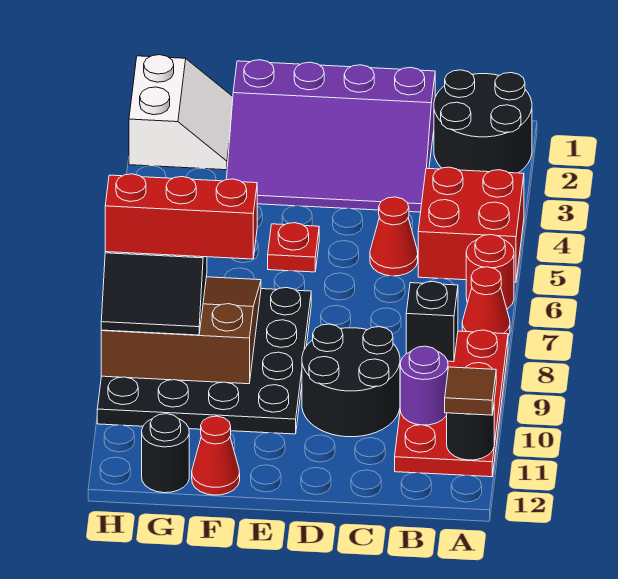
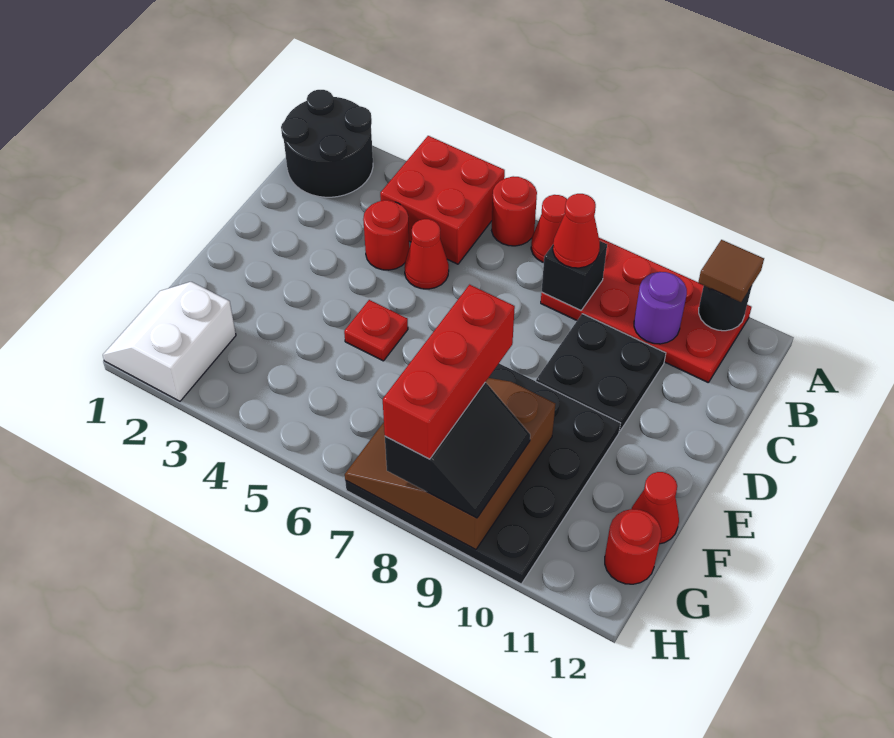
none -> red 1x1 cone [553,194,600,268]
purple 3x4 slope [227,60,435,212] -> none
none -> red 1x1 round brick [363,200,409,270]
black 2x2 round brick [302,324,400,437] -> black 2x2 plate [536,314,666,431]
white 2x2 slope [129,55,233,170] -> white 2x2 slope turned to [103,282,236,401]
black 1x1 round brick [142,414,189,493] -> red 1x1 round brick [605,509,661,584]

